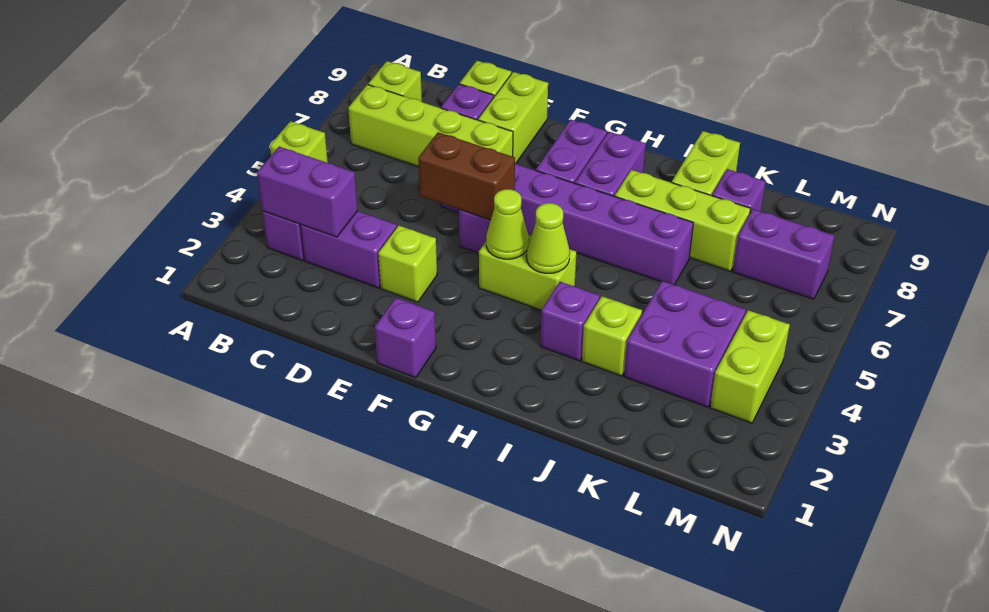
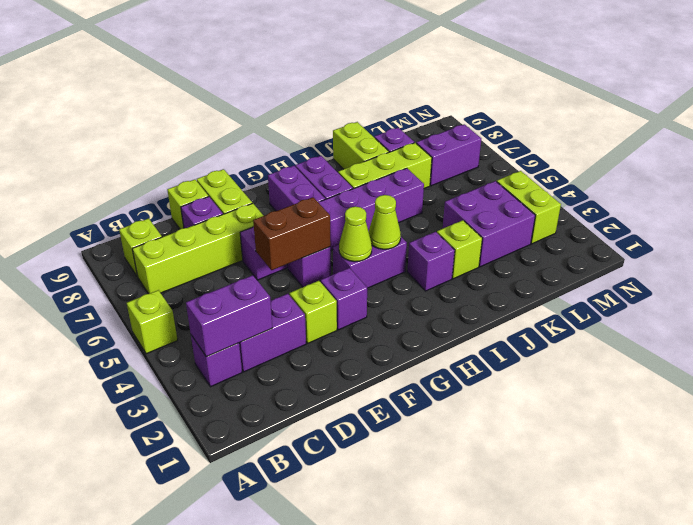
purple 1x1 brick [375,298,436,378] -> purple 1x1 brick moved to [321,268,367,330]
lime 1x2 brick [479,235,576,310] -> purple 1x2 brick [333,237,407,288]

